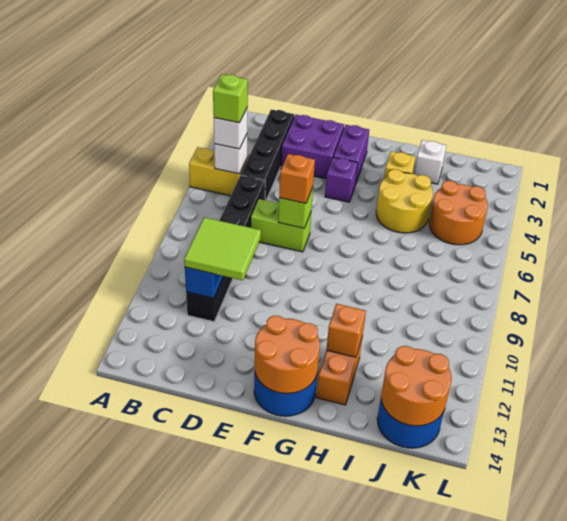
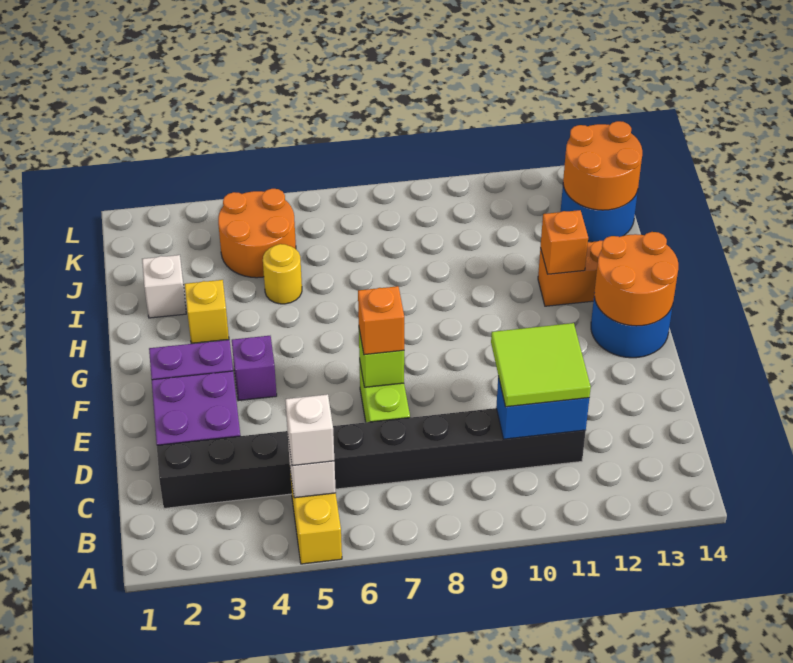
lime 1x1 brick [213,74,248,123] -> none
yellow 2x2 round brick [376,169,433,233] -> yellow 1x1 round brick [263,244,302,304]

